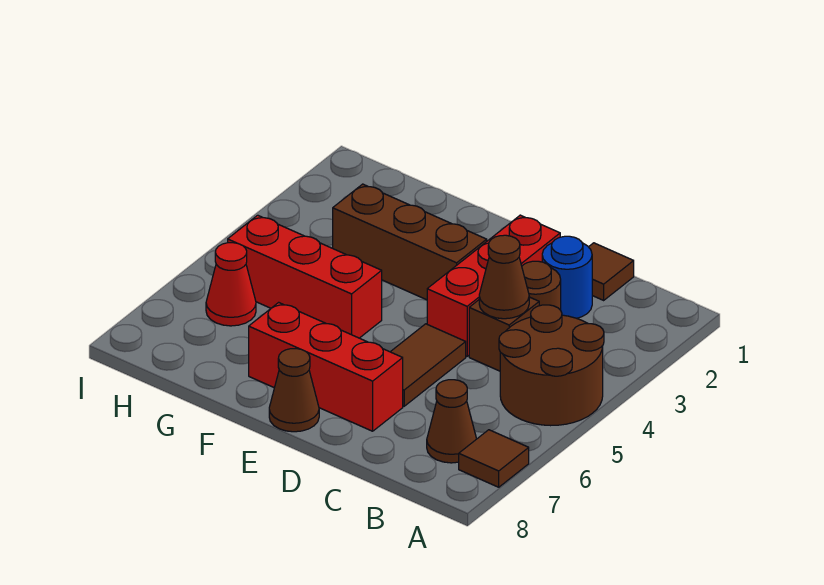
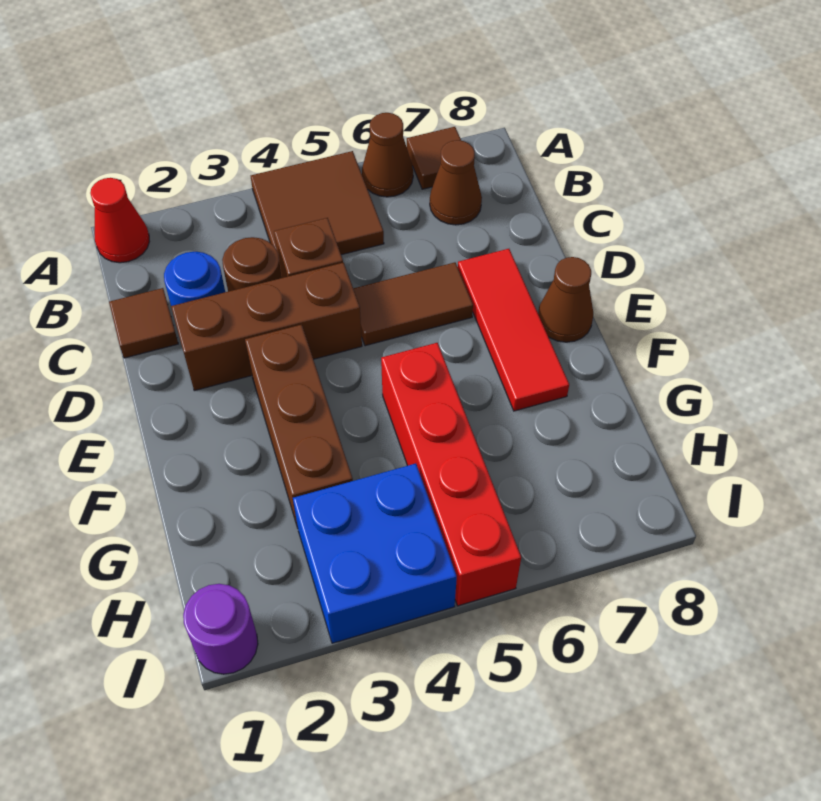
brown 2x2 round brick [499,305,604,426] -> brown 2x2 tile [251,151,384,255]
brown 1x1 cone [479,235,529,319] -> brown 1x1 cone moved to [362,113,413,197]
red 1x3 brick [427,215,560,356] -> brown 1x3 brick [171,263,362,391]
red 1x3 brick [249,302,403,431] -> red 1x3 tile [458,249,569,411]
red 1x3 brick [228,215,382,338] -> red 1x4 brick [381,343,521,606]
none -> blue 2x2 brick [293,463,457,643]
red 1x1 cone [206,243,256,326] -> red 1x1 cone moved to [90,178,149,263]
none -> purple 1x1 round brick [183,584,258,674]

